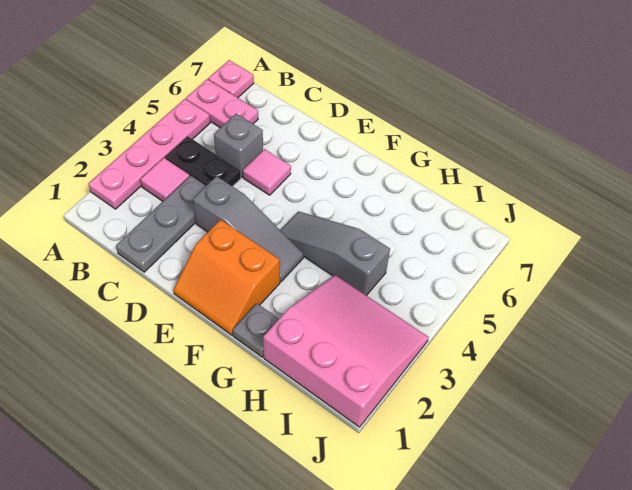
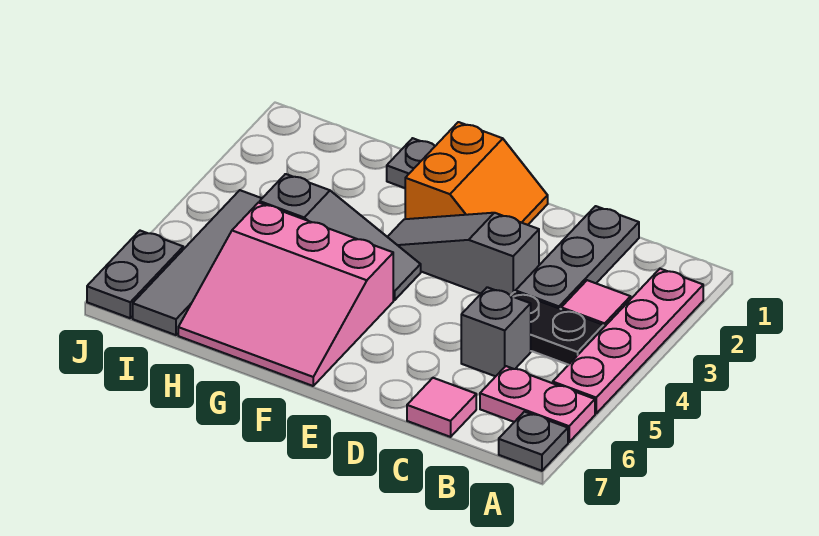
pink 1x1 plate [208,60,254,98] -> grey 1x1 plate [499,412,568,471]
pink 1x1 tile [243,149,291,195] -> pink 1x1 tile moved to [407,378,476,437]
orange 2x2 slope [173,220,280,335] -> orange 2x2 slope turned to [405,122,548,225]
pink 3x3 slope [263,275,429,427] -> pink 3x3 slope moved to [178,203,393,386]
none -> grey 1x4 tile [133,190,262,335]
none -> grey 1x2 plate [87,231,183,318]

